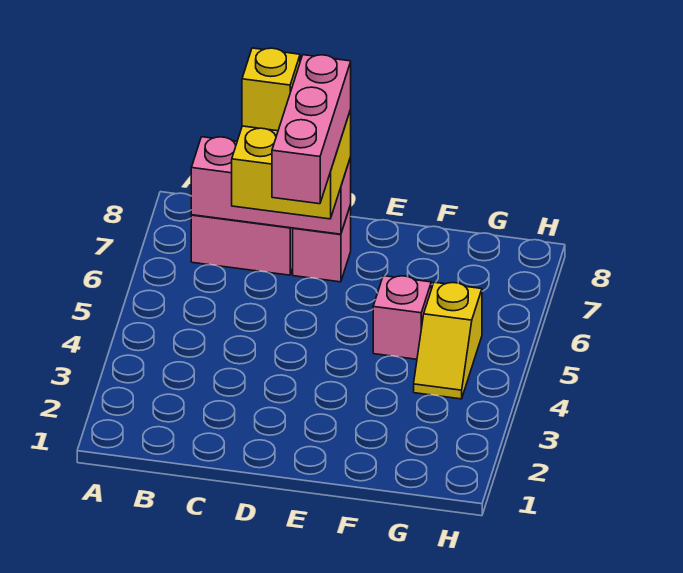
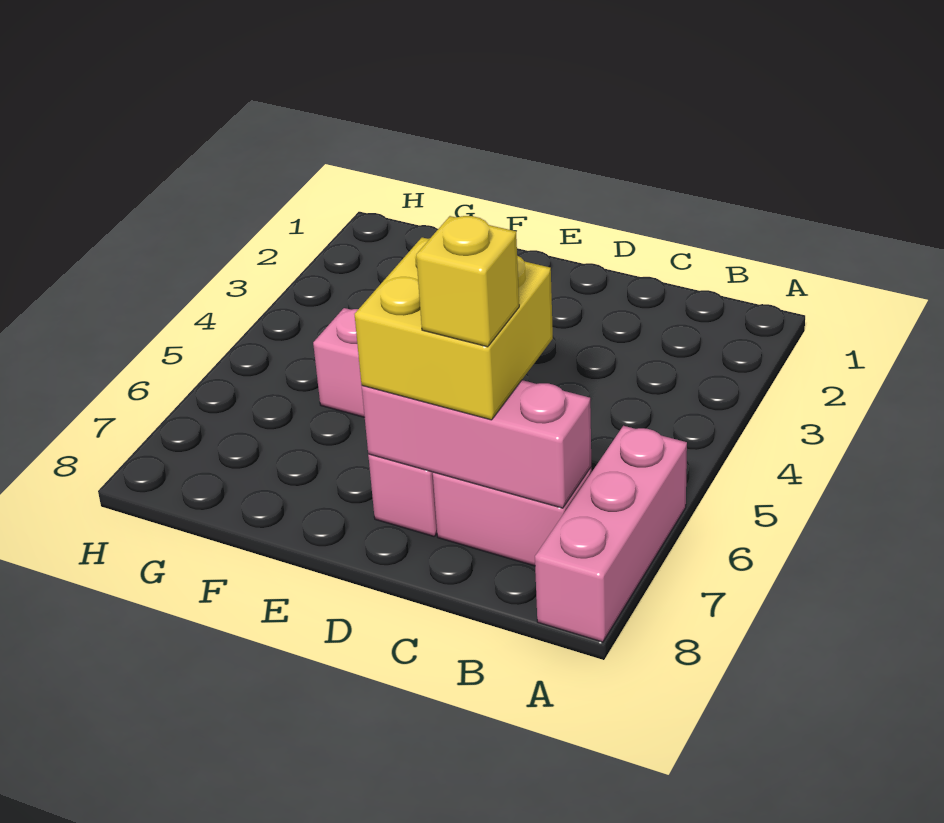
pink 1x3 brick [272,55,351,204] -> pink 1x3 brick moved to [535,426,687,642]
yellow 1x2 slope [414,282,482,399] -> none

